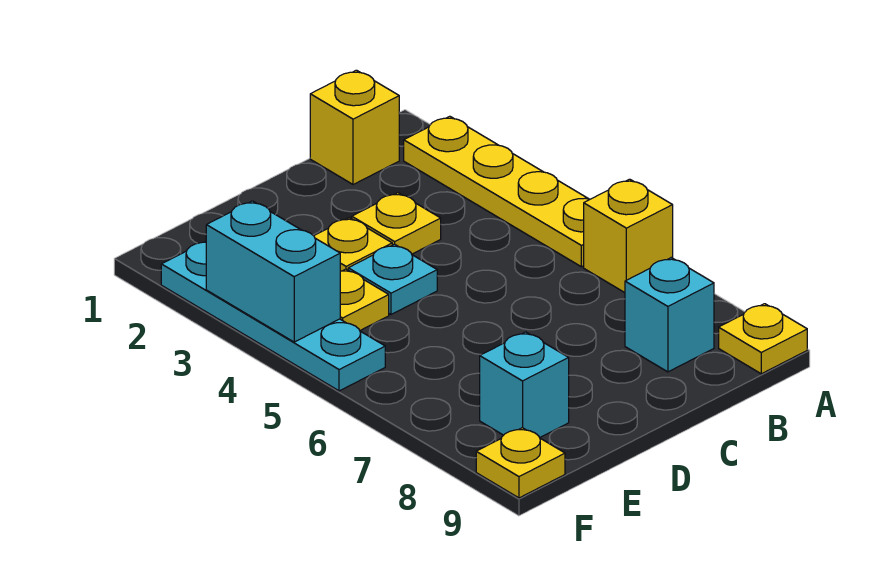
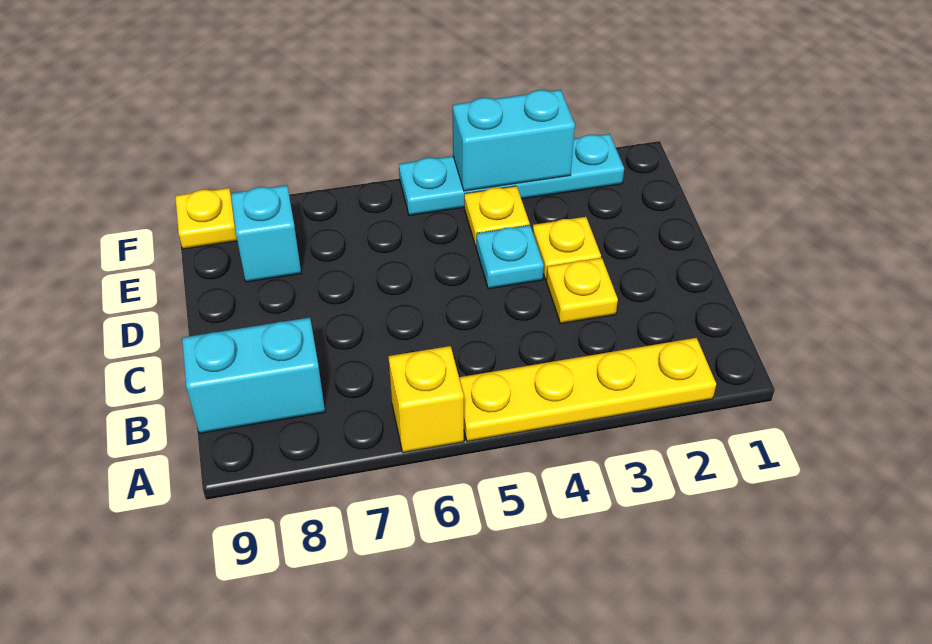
yellow 1x1 plate [719,304,807,374] -> none
yellow 1x1 brick [310,70,399,185] -> none
cyan 1x1 brick [625,258,714,372] -> cyan 1x2 brick [182,317,325,433]

